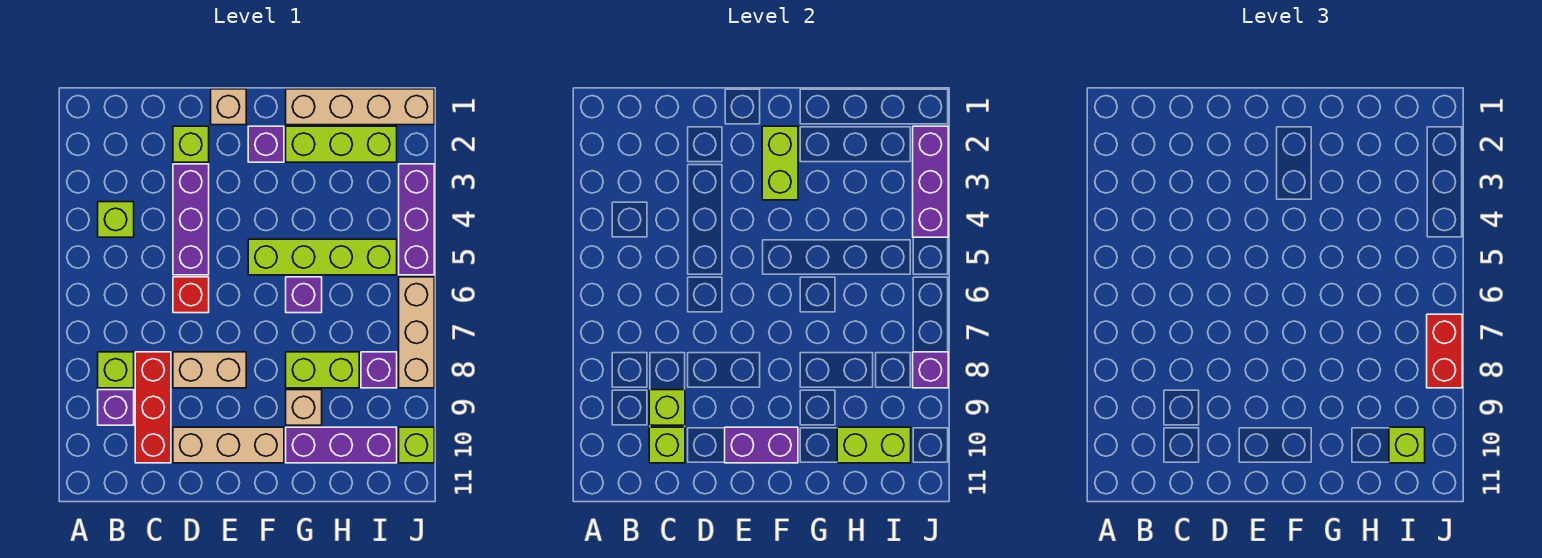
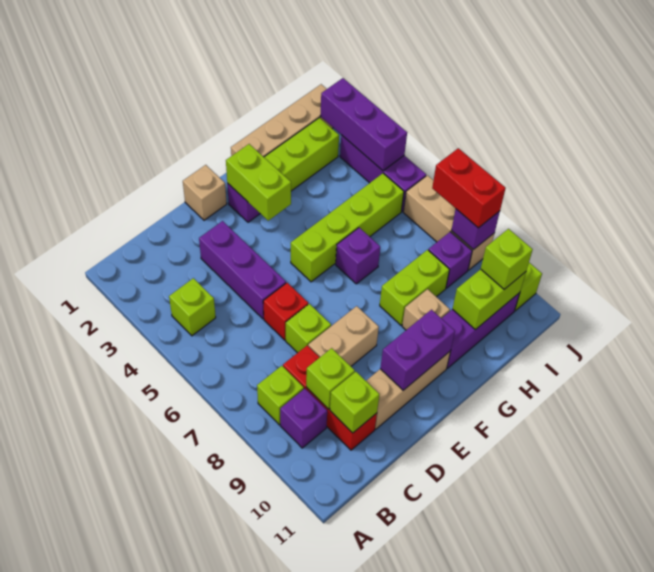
lime 1x1 brick [173,126,209,162] -> lime 1x1 brick moved to [286,304,331,353]

